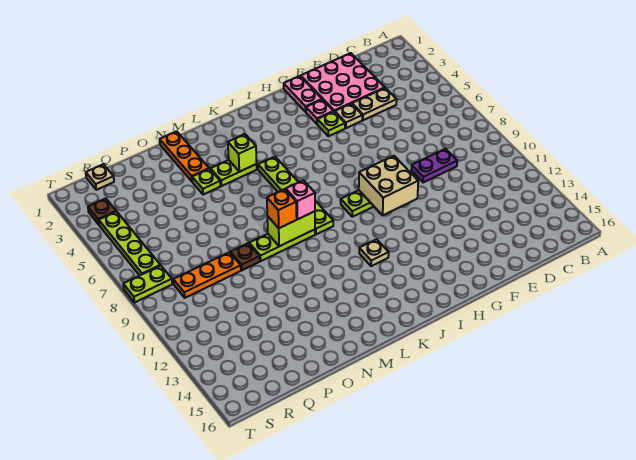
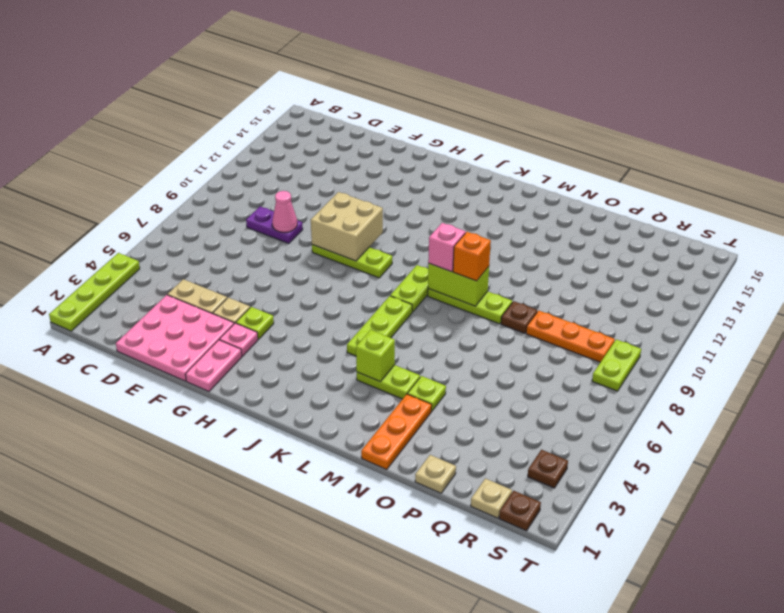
none -> pink 1x1 cone [272,191,297,232]
tan 1x1 plate [359,239,389,266] -> tan 1x1 plate moved to [415,455,456,493]
none -> brown 1x1 plate [499,491,541,531]
lime 1x4 plate [99,212,160,275] -> lime 1x4 plate moved to [49,253,140,331]
lime 1x2 plate [123,266,172,303] -> lime 1x2 plate turned to [592,339,641,391]

